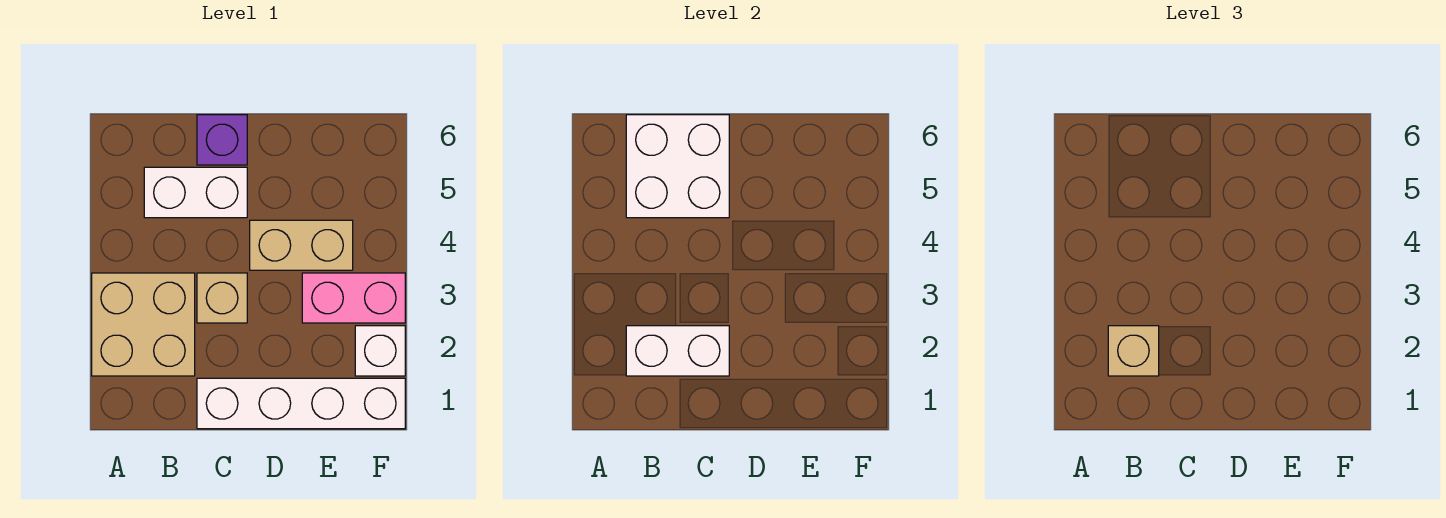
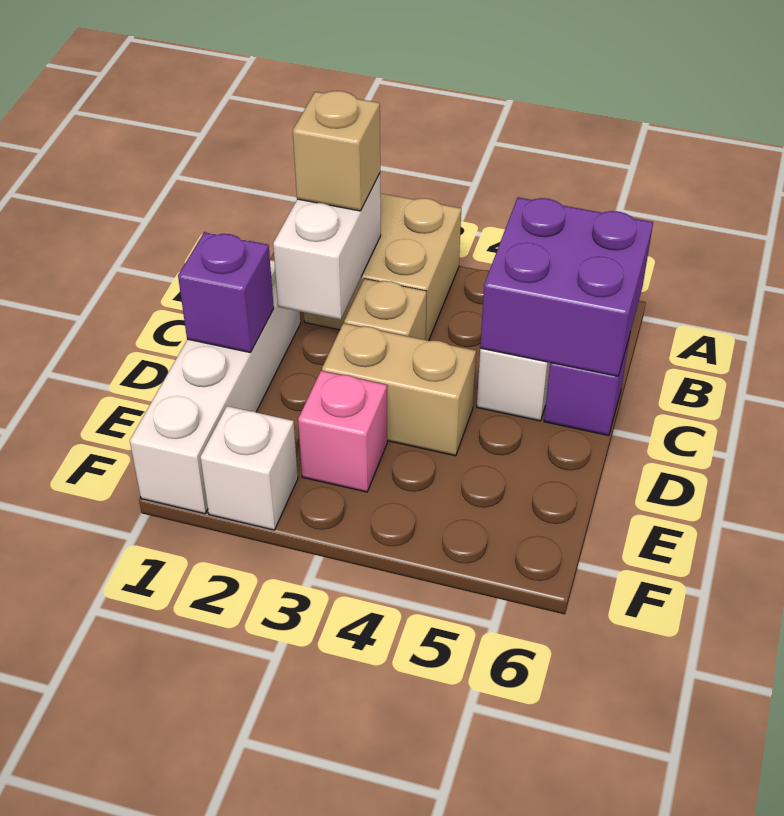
white 2x2 brick [626,115,729,218] -> purple 2x2 brick [480,197,653,376]
none -> purple 1x1 brick [178,232,274,352]
tan 1x2 brick [250,220,353,270] -> tan 1x2 brick turned to [322,323,476,456]
pink 1x2 brick [302,273,405,323] -> pink 1x1 brick [298,371,387,492]

